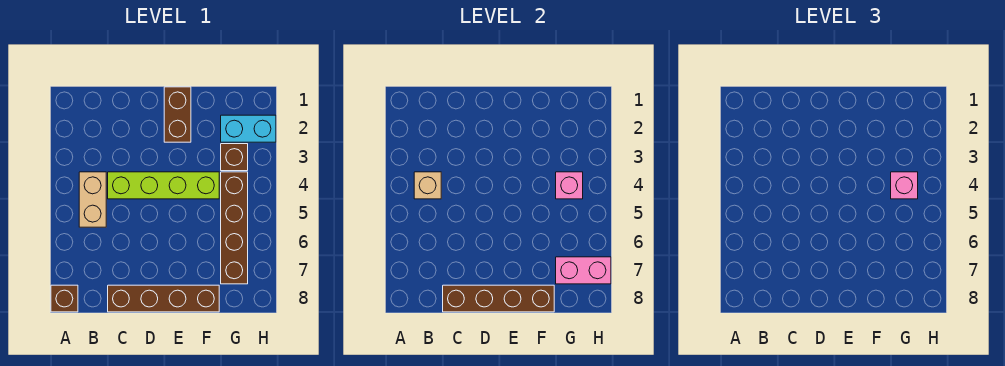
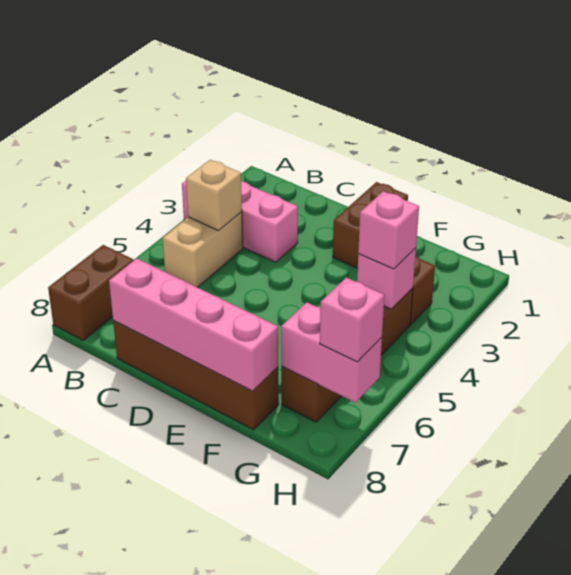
none -> pink 1x3 brick [182,181,298,262]
brown 1x1 brick [51,285,78,312] -> brown 1x2 brick [48,245,133,340]
lime 1x4 brick [108,172,219,199] -> none
brown 1x4 brick [443,285,554,312] -> pink 1x4 brick [109,258,278,391]
cyan 1x2 brick [221,115,276,142] -> none
none -> pink 1x1 brick [320,277,384,362]

